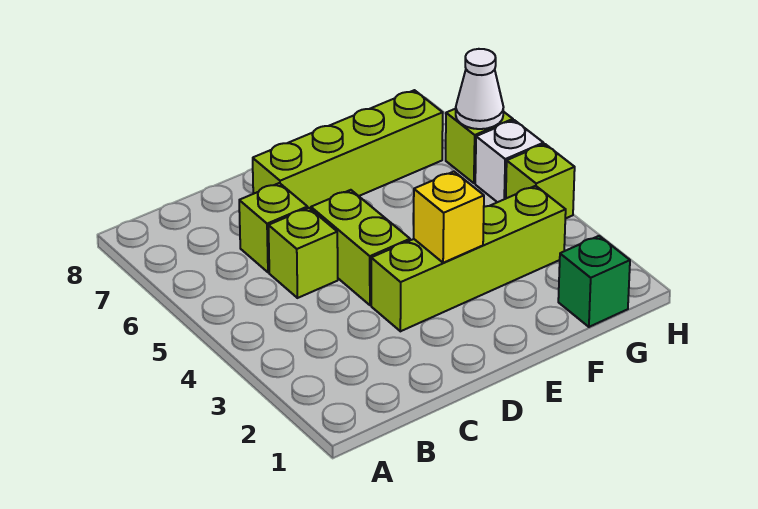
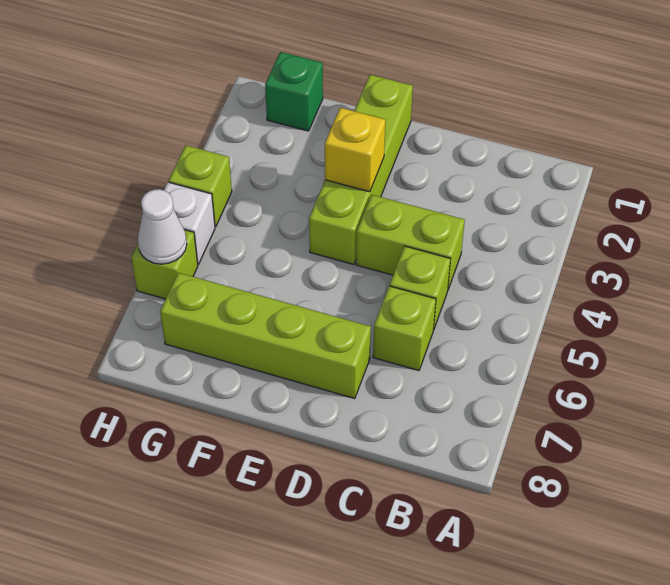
lime 1x4 brick [371,186,566,331] -> lime 1x4 brick turned to [309,75,413,264]
lime 1x2 brick [311,190,410,305] -> lime 1x2 brick turned to [356,195,465,289]

